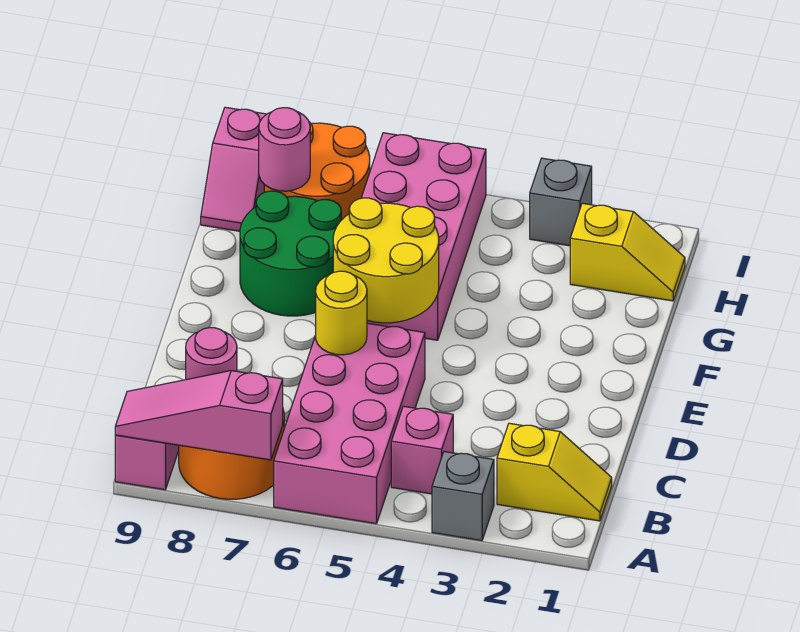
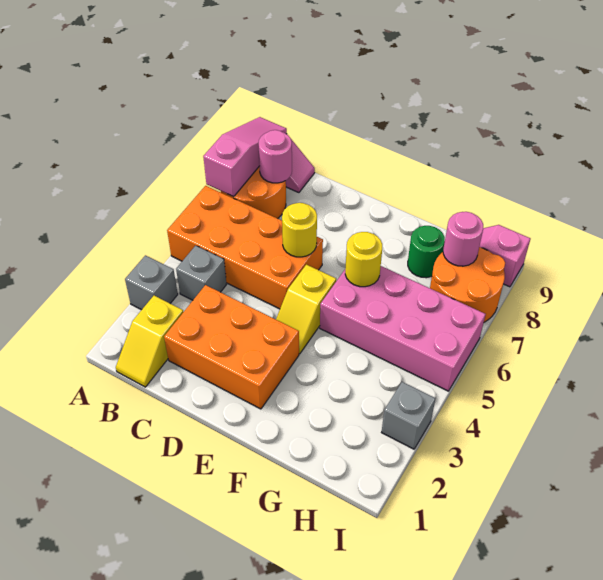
pink 2x4 brick [274,323,425,524] -> orange 2x4 brick [167,186,323,309]
pink 1x1 brick [391,406,453,494] -> grey 1x1 brick [176,246,227,300]
none -> orange 2x3 brick [164,285,299,409]
yellow 2x2 round brick [333,198,439,323] -> yellow 1x1 round brick [345,232,382,287]
green 2x2 round brick [240,191,341,316] -> green 1x1 round brick [408,226,445,278]
yellow 1x2 slope [570,203,685,301] -> yellow 1x2 slope moved to [276,265,336,354]

